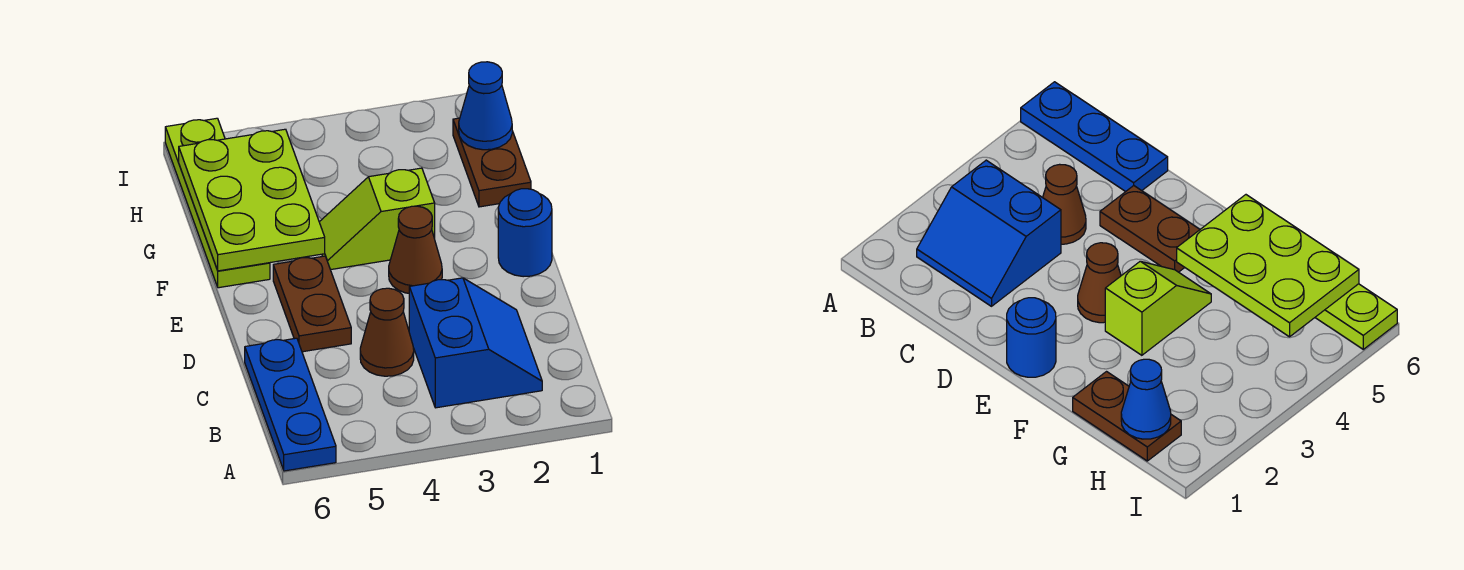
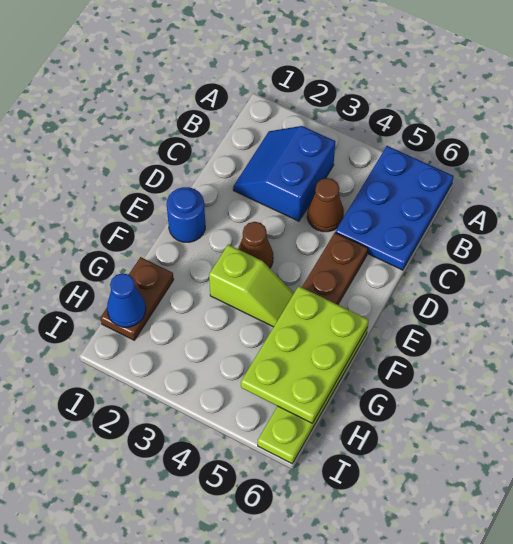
blue 1x3 plate [245,338,336,471] -> blue 2x3 plate [335,146,454,270]

